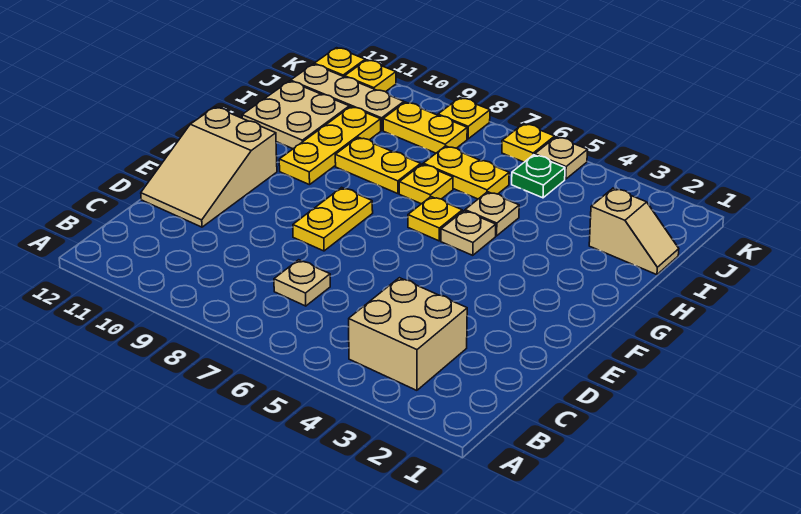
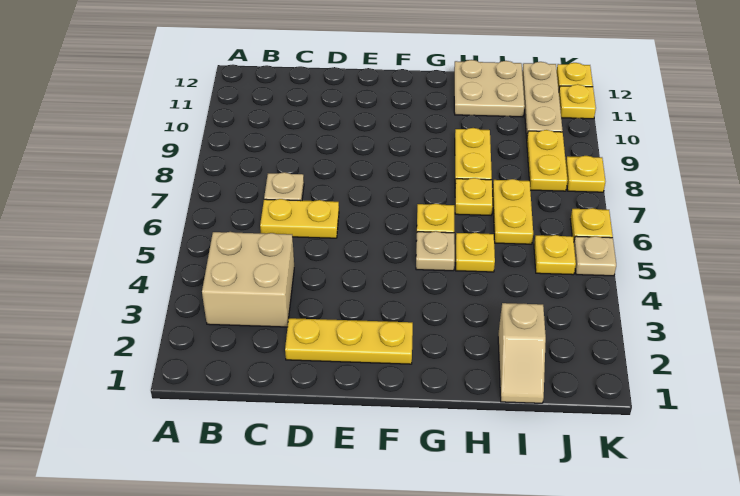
tan 2x3 slope [141,107,277,227] -> none
yellow 1x2 plate [293,187,373,251] -> yellow 1x2 plate moved to [260,199,339,238]
yellow 1x3 plate [279,107,381,185] -> yellow 1x3 plate moved to [285,318,413,364]
tan 1x1 plate [465,192,519,236] -> yellow 1x1 plate [456,233,495,272]
green 1x1 plate [512,155,565,198] -> yellow 1x1 plate [534,235,576,275]

